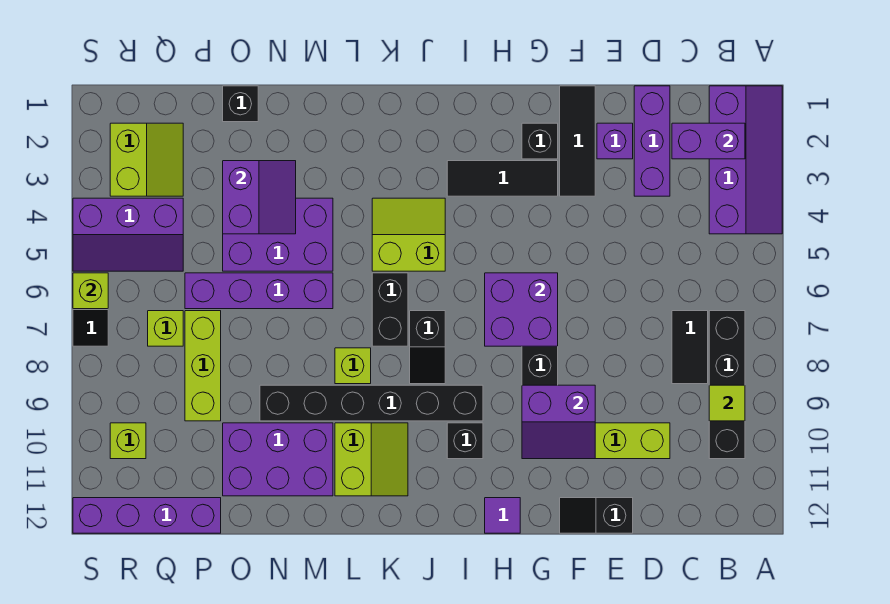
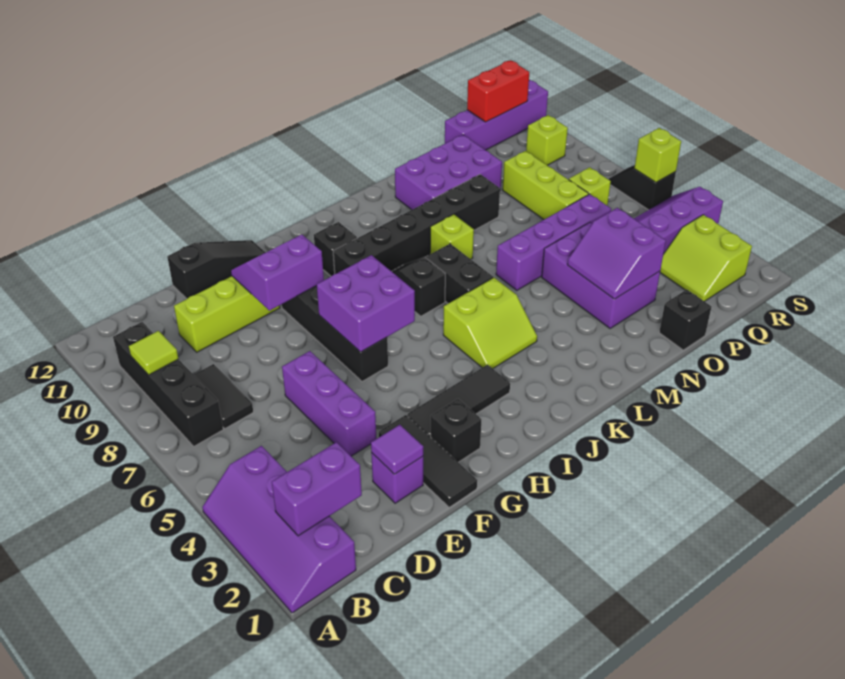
purple 1x3 brick [634,86,670,196] -> purple 1x3 brick moved to [282,351,376,456]
black 1x2 slope [560,498,633,533] -> black 1x3 slope [167,240,266,299]
purple 1x1 tile [485,498,520,533] -> purple 1x1 tile moved to [371,425,423,474]
lime 2x2 slope [335,423,408,496] -> none
purple 2x3 brick [223,198,333,271] -> purple 2x3 brick turned to [542,222,660,329]
none -> red 1x2 brick [467,60,529,122]

